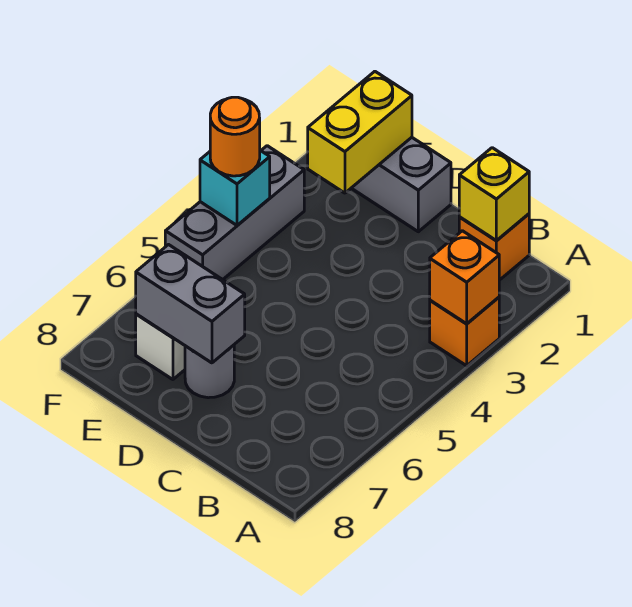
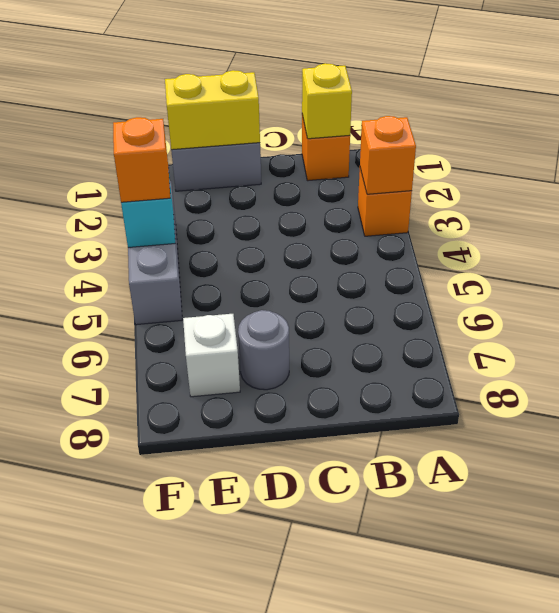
grey 1x2 brick [136,245,245,363] -> none
yellow 1x2 brick [308,71,412,193] -> yellow 1x2 brick turned to [165,70,260,150]
orange 1x1 round brick [210,97,260,176] -> orange 1x1 brick [113,117,170,202]

